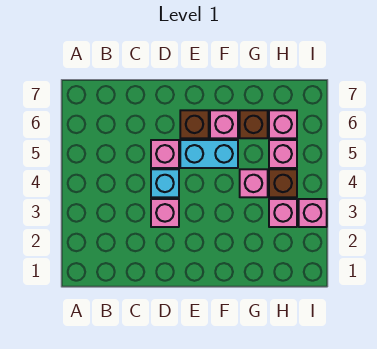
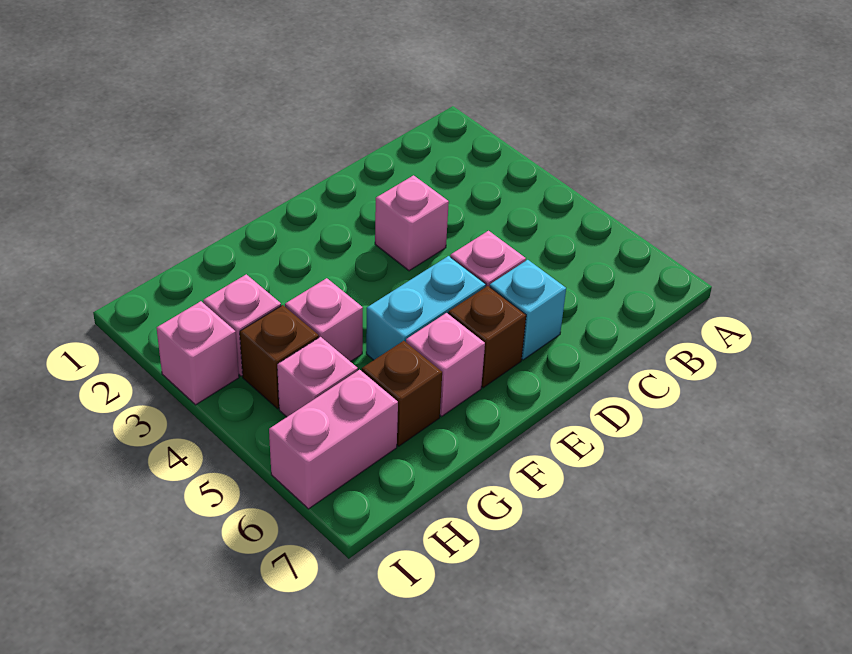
cyan 1x1 brick [151,169,179,197] -> cyan 1x1 brick moved to [490,260,566,360]
pink 1x1 brick [269,110,297,138] -> pink 1x2 brick [269,370,398,509]

